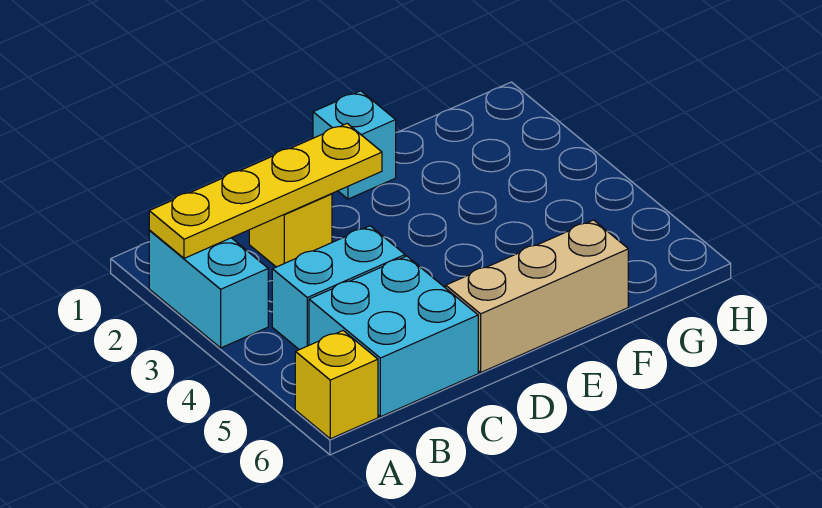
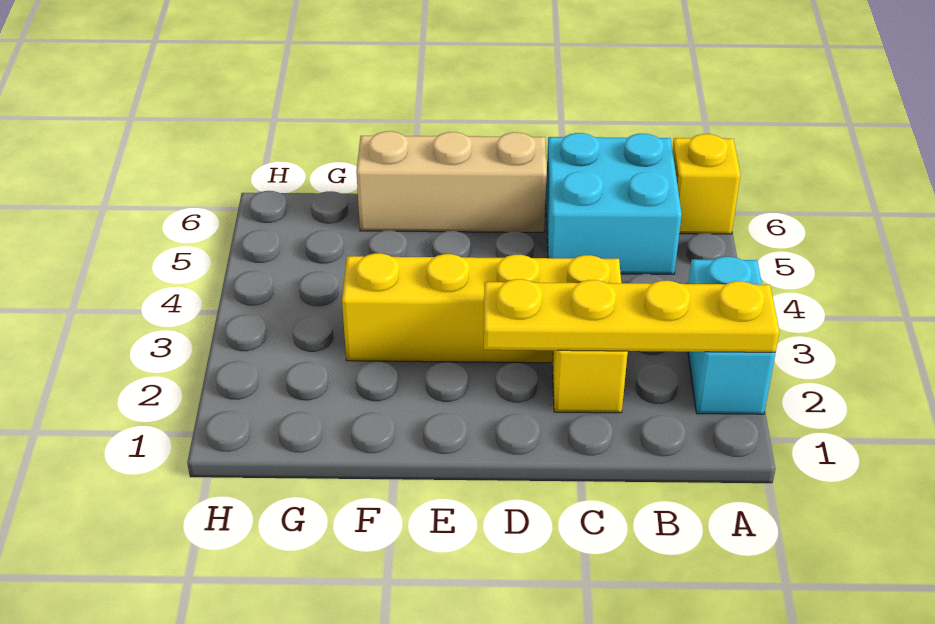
cyan 1x2 brick [272,226,405,350] -> none
none -> yellow 1x4 brick [342,253,621,363]
cyan 1x1 brick [313,91,396,199] -> none

